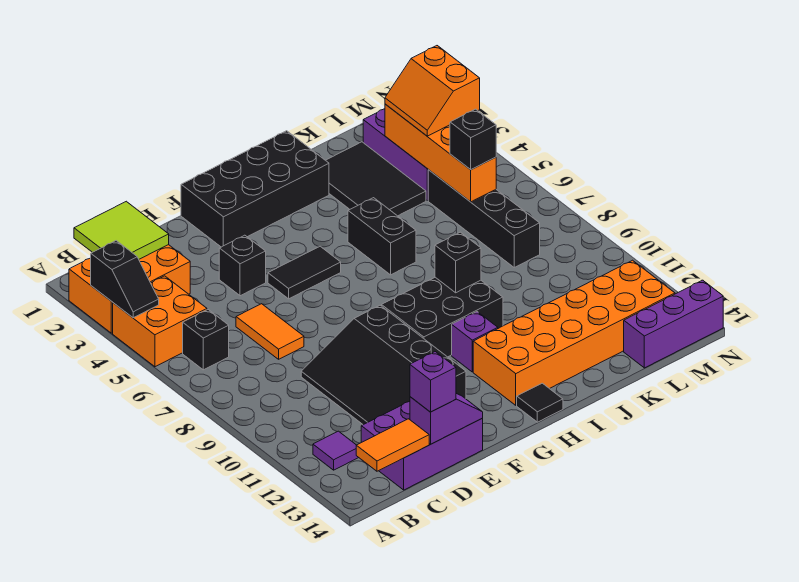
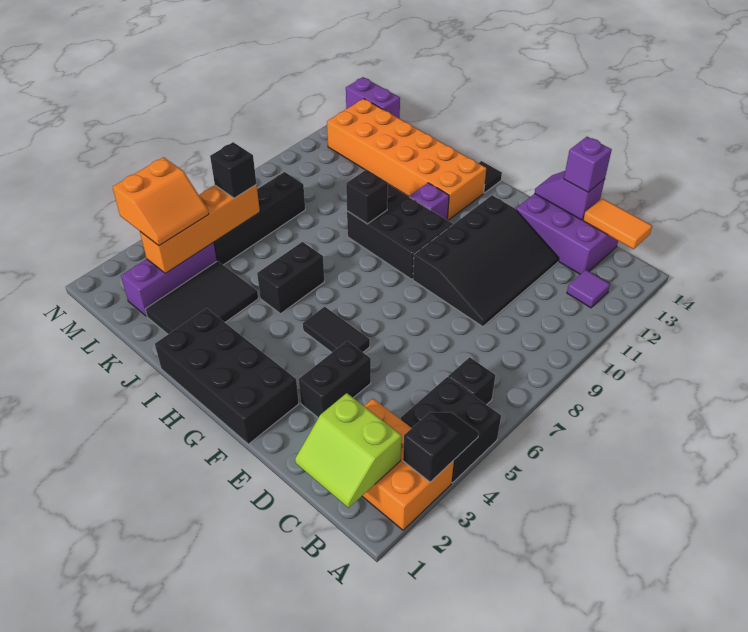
orange 2x2 brick [113,276,207,367] -> black 2x2 brick [401,377,501,483]
lime 2x2 tile [74,201,169,259] -> lime 2x2 slope [295,393,401,508]
orange 1x2 tile [236,304,304,359] -> none
black 1x1 brick [219,235,266,296] -> black 1x2 brick [299,341,371,418]
purple 1x3 brick [624,280,723,368] -> purple 1x2 brick [346,77,400,119]

